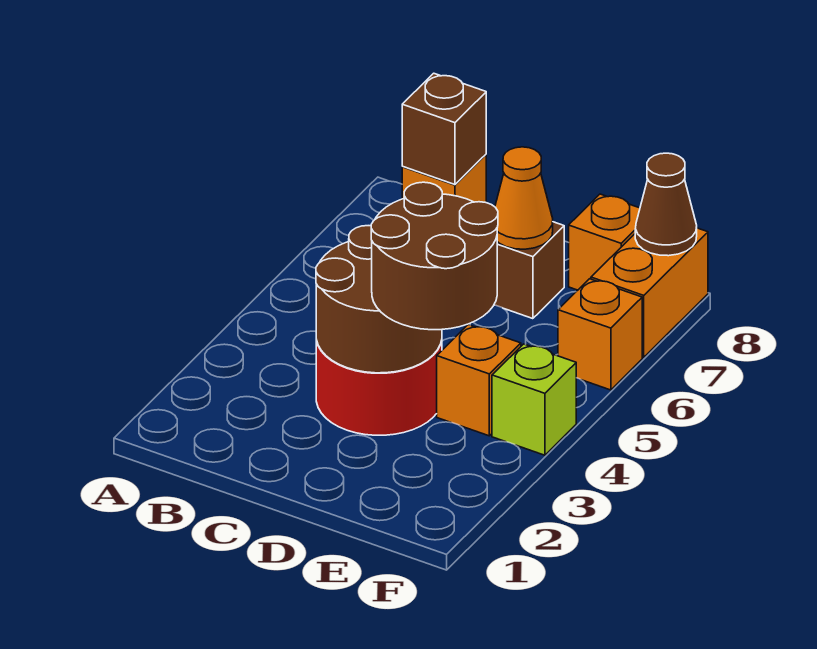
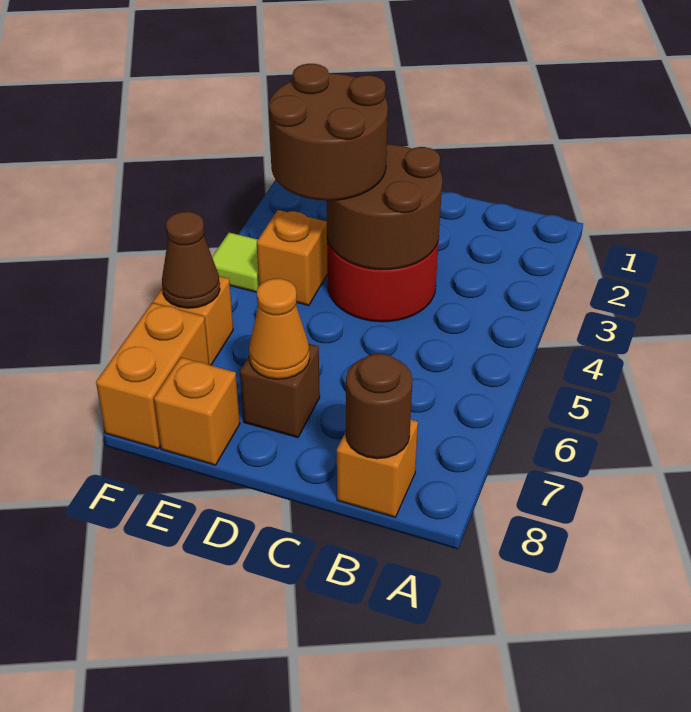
brown 1x1 brick [402,73,486,185] -> brown 1x1 round brick [346,354,412,459]
lime 1x1 brick [492,344,576,455] -> lime 1x1 tile [212,232,259,292]
brown 1x1 cone [635,153,697,256] -> brown 1x1 cone moved to [162,212,220,308]

